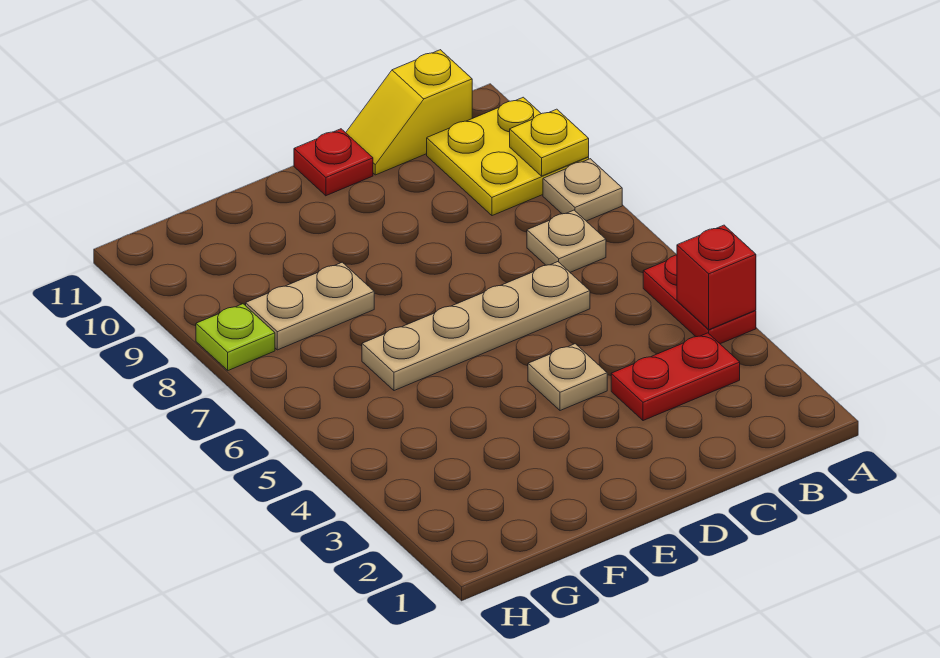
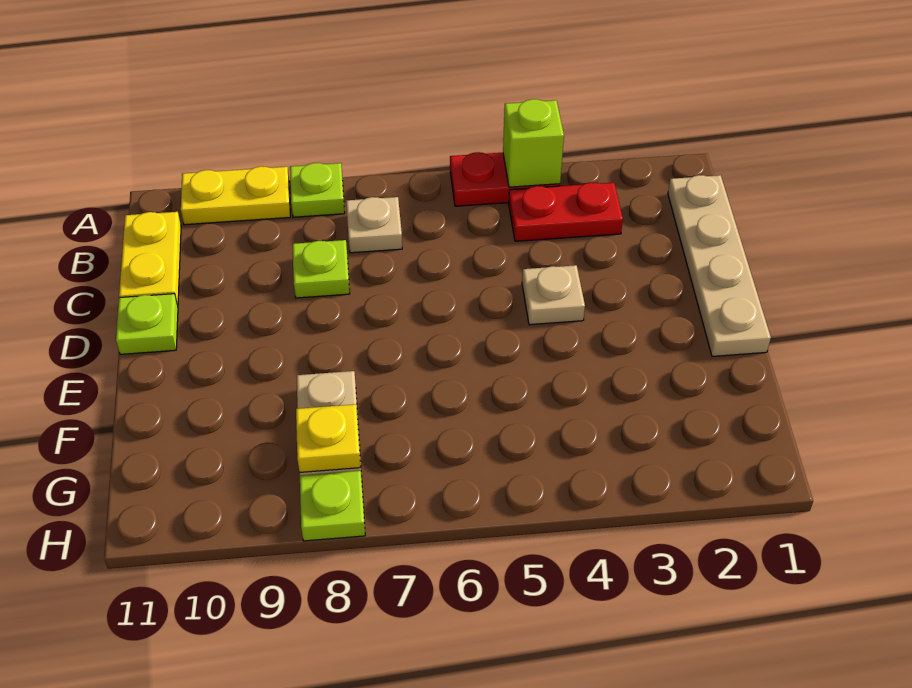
red 1x1 brick [677,225,756,330] -> lime 1x1 brick [503,99,564,187]
tan 1x1 plate [543,159,622,221] -> lime 1x1 plate [290,163,345,217]
yellow 2x2 plate [427,97,589,216] -> yellow 1x2 plate [181,166,290,225]
yellow 1x1 plate [510,109,589,176] -> yellow 1x1 plate moved to [296,404,361,472]
red 1x2 plate [611,333,740,421] -> red 1x2 plate turned to [509,182,623,241]
yellow 1x2 slope [346,50,472,175] -> yellow 1x2 plate [119,212,181,306]
tan 1x4 plate [362,262,590,391] -> tan 1x4 plate moved to [668,175,771,356]
none -> lime 1x1 plate [292,240,350,298]
red 1x1 plate [294,129,373,196] -> lime 1x1 plate [116,294,178,354]

